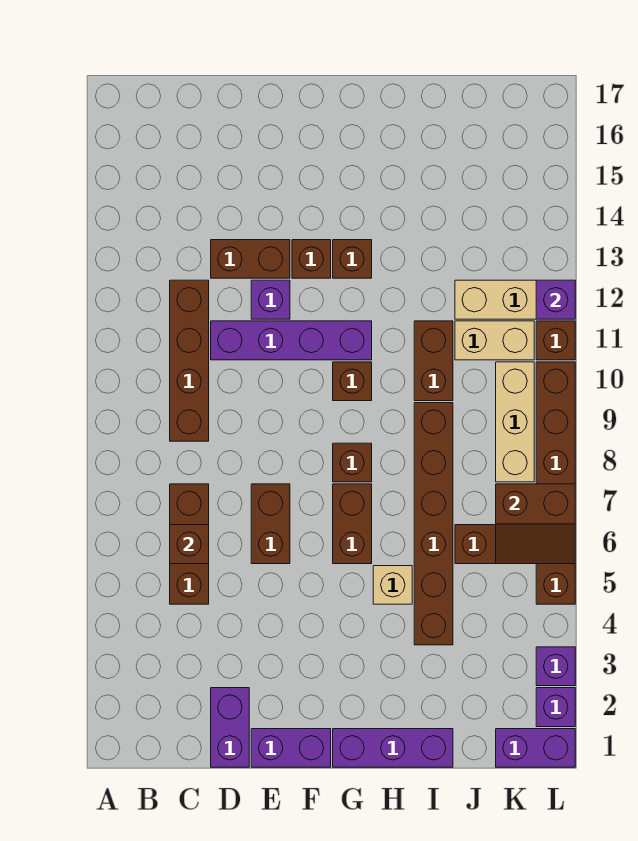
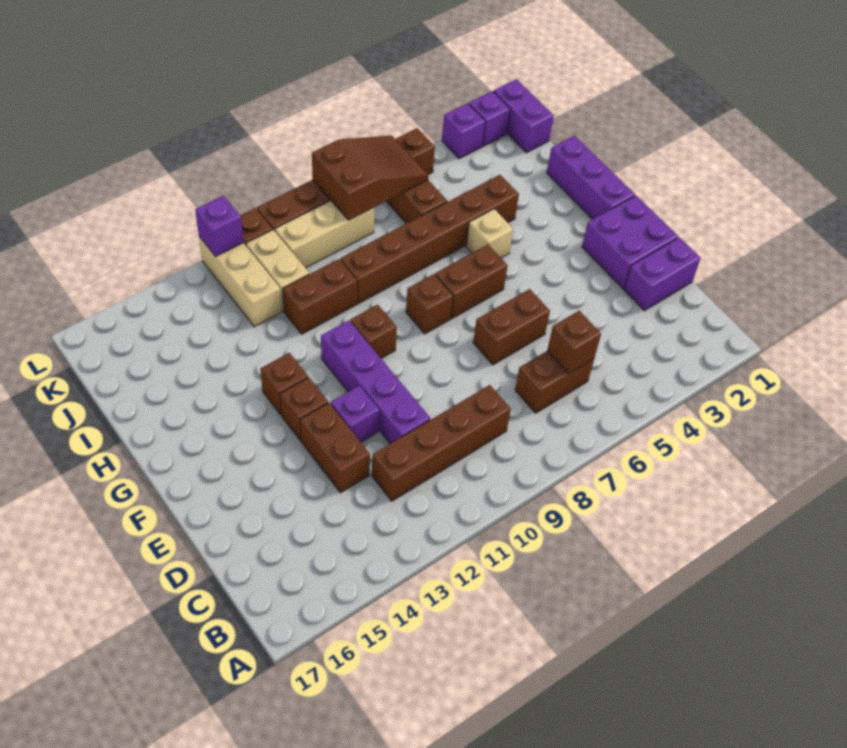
brown 1x3 brick [170,484,209,604] -> brown 1x2 brick [515,351,594,413]
purple 1x2 brick [251,729,331,767] -> purple 2x2 brick [582,196,678,289]
brown 2x2 slope [496,484,575,564] -> brown 2x3 slope [312,136,428,220]

